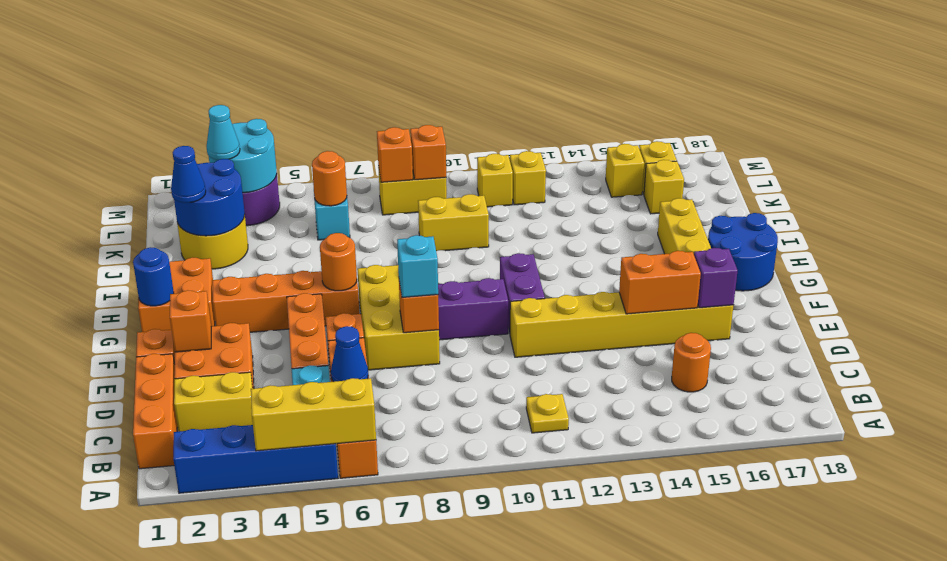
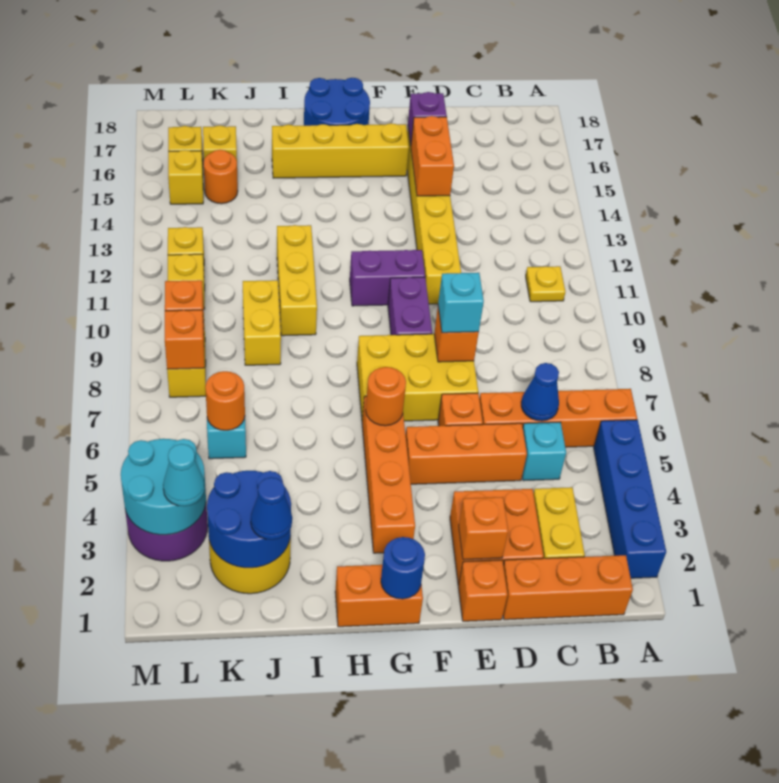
yellow 1x3 brick [251,378,376,451] -> yellow 1x3 brick moved to [277,225,317,336]
orange 1x1 round brick [672,333,711,392] -> orange 1x1 round brick moved to [204,150,238,204]
orange 2x2 brick [138,257,215,332] -> orange 1x2 brick [335,565,423,627]

